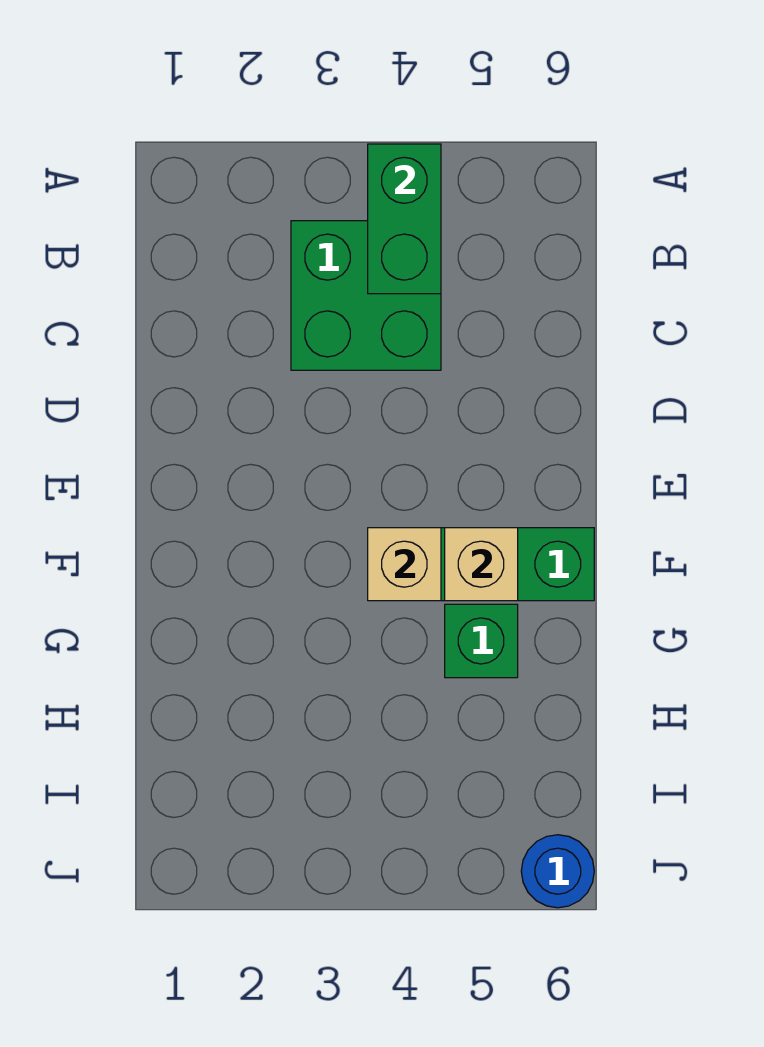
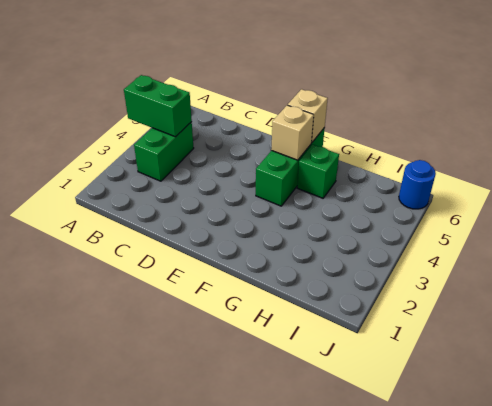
green 2x2 brick [291,221,441,370] -> green 1x2 brick [134,122,194,181]
tan 1x1 brick [368,528,441,601] -> tan 1x1 brick moved to [288,89,328,143]

